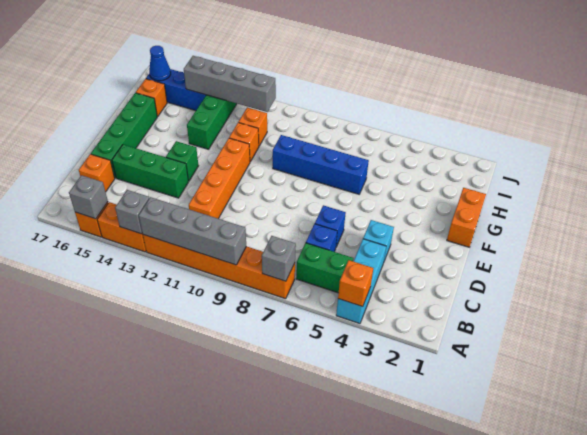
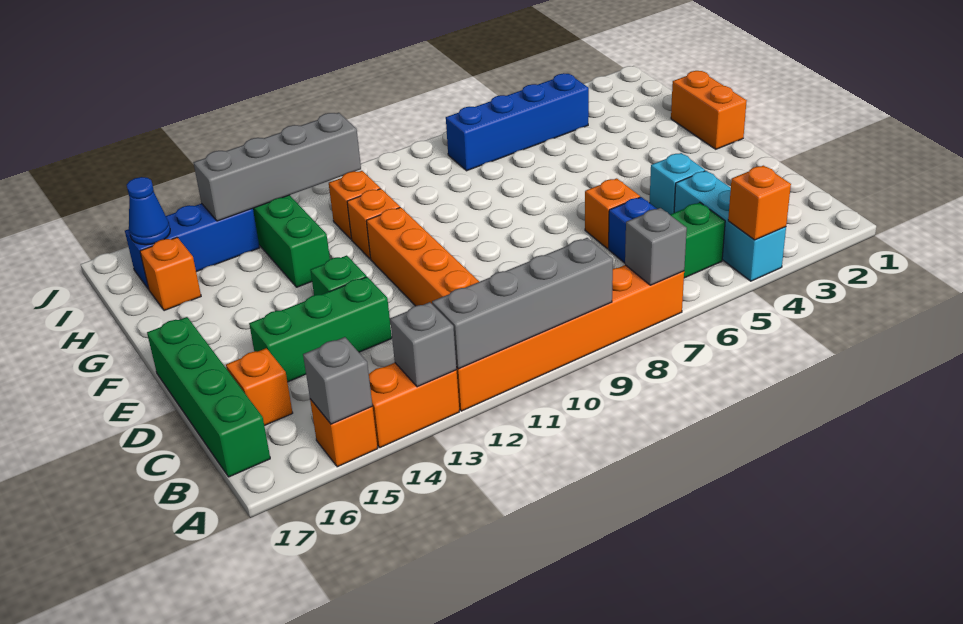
blue 1x1 brick [315,205,346,247] -> orange 1x1 brick [585,178,640,249]
green 1x4 brick [91,93,157,178] -> green 1x4 brick moved to [147,317,270,477]
blue 1x4 brick [272,135,369,194] -> blue 1x4 brick moved to [446,73,589,171]

